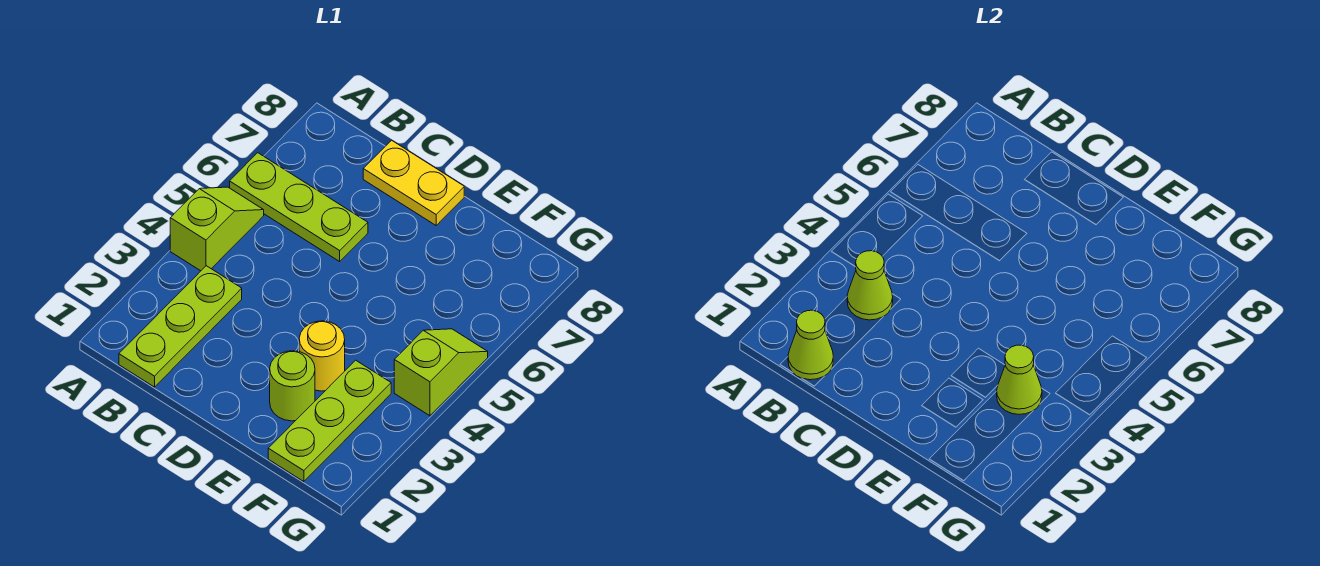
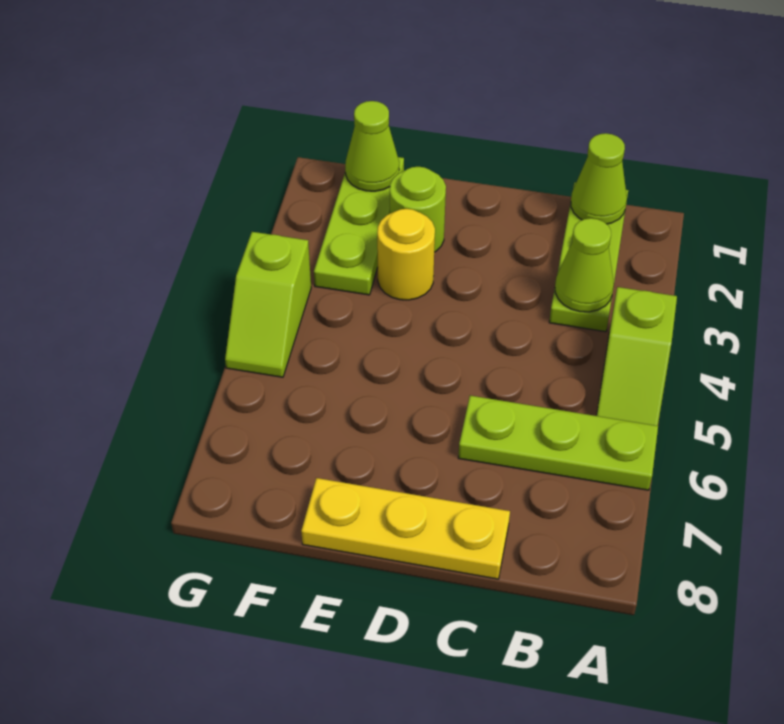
yellow 1x2 plate [363,140,464,225] -> yellow 1x3 plate [301,478,510,579]
lime 1x1 cone [997,345,1042,414] -> lime 1x1 cone moved to [345,101,399,191]

